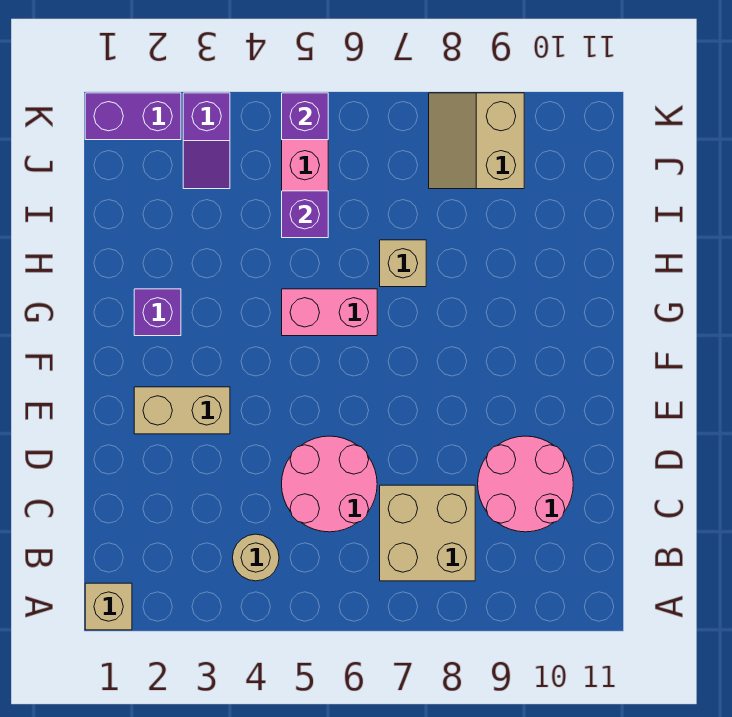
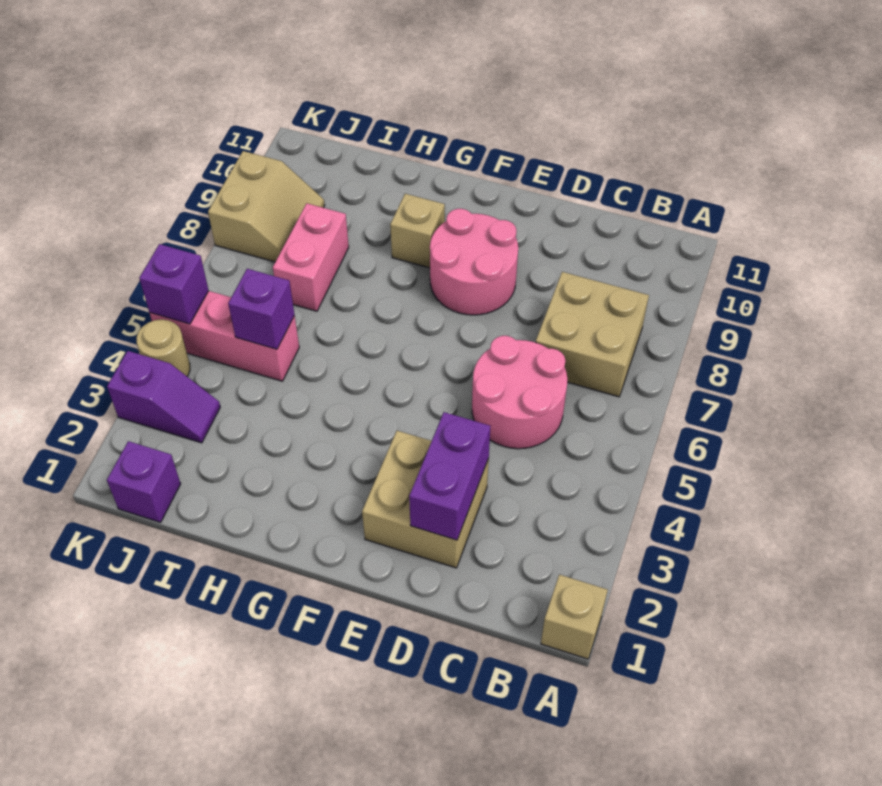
tan 1x1 round brick [232,534,279,581] -> tan 1x1 round brick moved to [136,319,190,376]
pink 2x2 round brick [478,436,573,532] -> pink 2x2 round brick moved to [430,209,518,315]
tan 1x2 brick [134,387,230,434] -> tan 2x2 brick [362,431,489,568]
purple 1x1 brick [134,289,181,336] -> purple 1x1 brick moved to [107,441,181,522]
pink 1x2 brick [282,289,377,336] -> pink 1x2 brick moved to [273,203,349,311]
tan 1x1 brick [380,240,426,287] -> tan 1x1 brick moved to [390,194,445,268]
tan 2x2 slope [429,93,524,189] -> tan 2x2 slope turned to [208,151,325,262]
purple 1x2 brick [85,93,181,140] -> purple 1x2 brick moved to [409,412,490,540]

